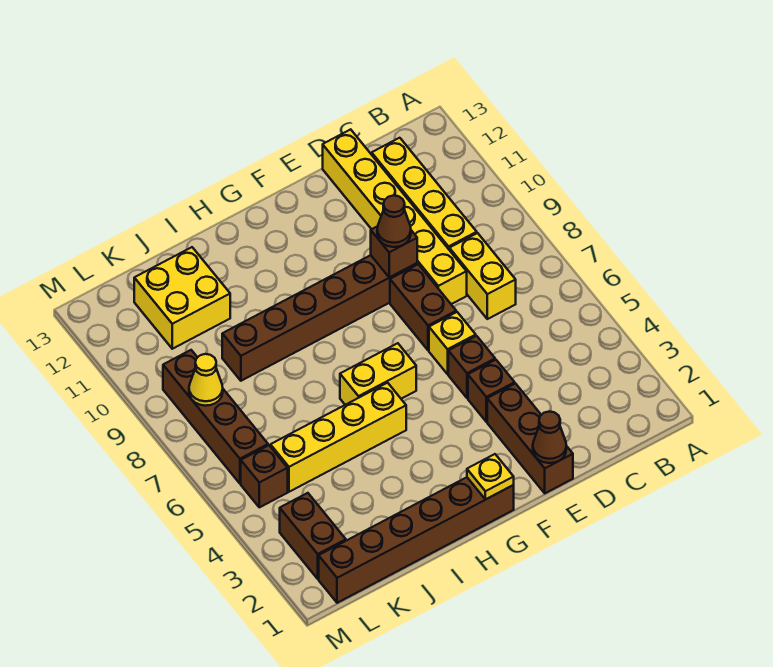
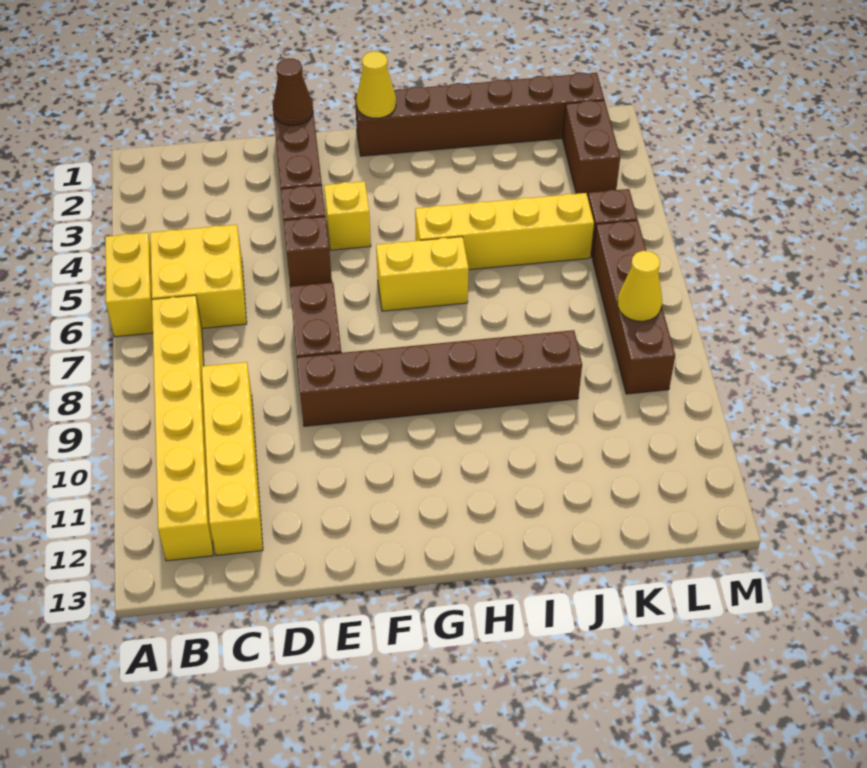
yellow 1x2 brick [449,233,516,319] -> yellow 1x2 brick moved to [105,233,153,337]
yellow 1x6 brick [323,129,467,304] -> yellow 1x6 brick moved to [152,295,213,561]
yellow 1x1 brick [429,312,476,374] -> yellow 1x1 brick moved to [324,181,371,250]
brown 1x1 brick [371,226,417,277] -> none
brown 1x1 cone [377,195,411,247] -> none
yellow 1x1 plate [467,454,514,500] -> yellow 1x1 cone [356,51,396,118]
yellow 2x2 brick [134,247,230,349] -> yellow 2x2 brick moved to [150,225,247,328]

